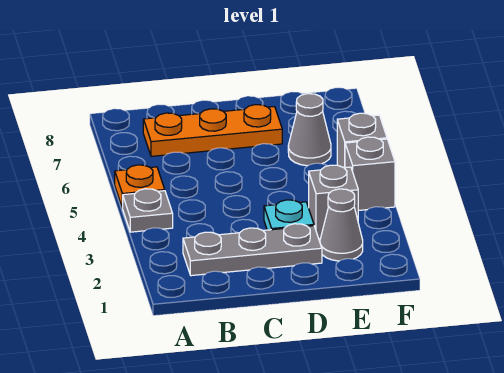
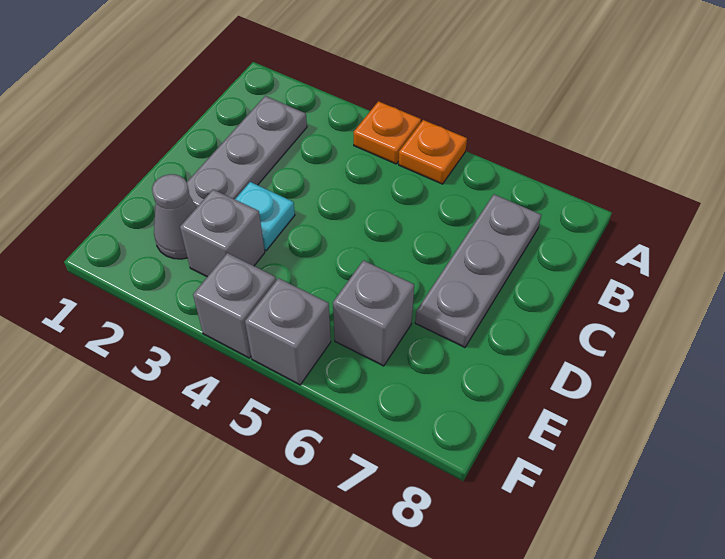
grey 1x1 plate [123,189,173,232] -> orange 1x1 plate [354,101,421,164]
orange 1x3 plate [143,105,282,156] -> grey 1x3 plate [415,194,541,347]
grey 1x1 cone [288,94,331,166] -> grey 1x1 brick [333,260,414,366]

